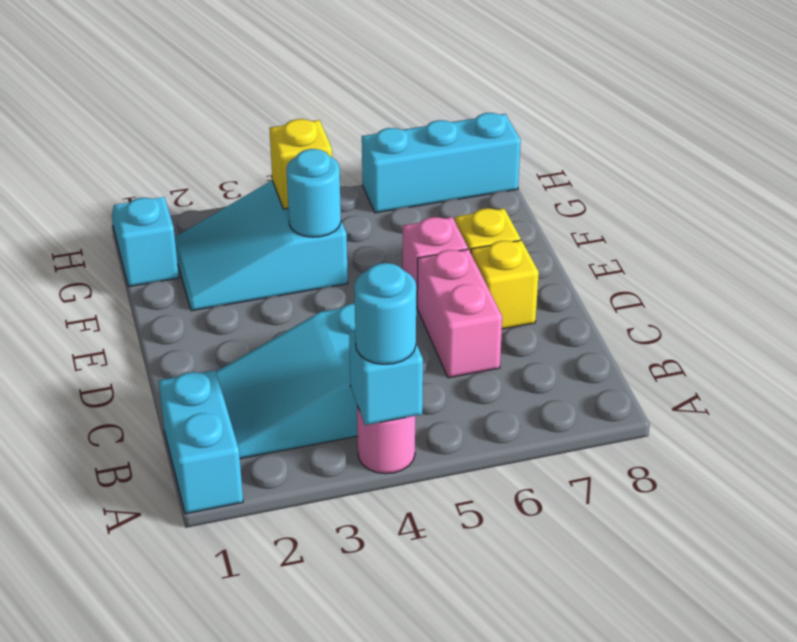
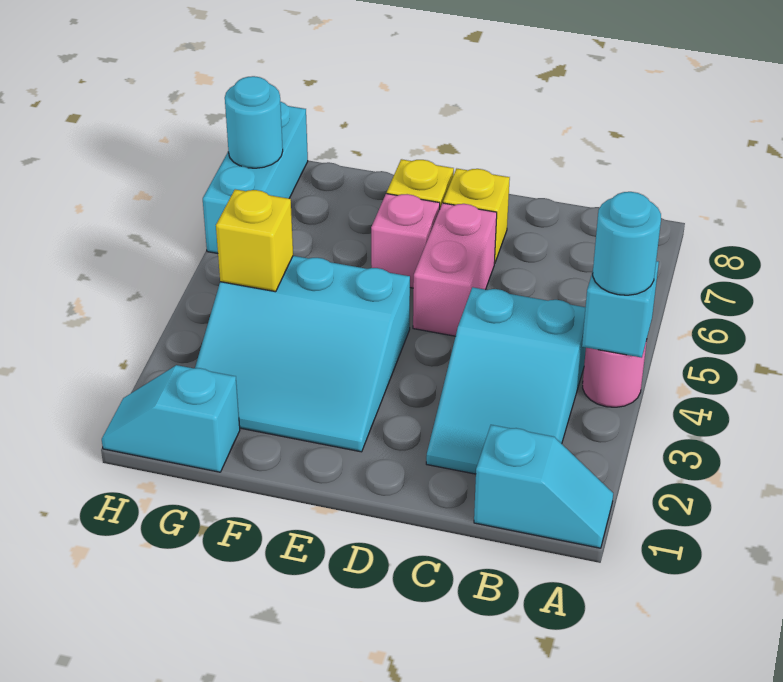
cyan 1x2 brick [159,370,243,514] -> cyan 1x2 slope [474,425,613,548]
pink 1x2 brick [417,249,502,378] -> pink 1x2 brick turned to [413,203,497,336]
cyan 2x3 slope [175,181,348,311] -> cyan 3x3 slope [195,256,410,452]
cyan 1x1 round brick [286,149,341,237] -> cyan 1x1 round brick moved to [225,76,283,168]

